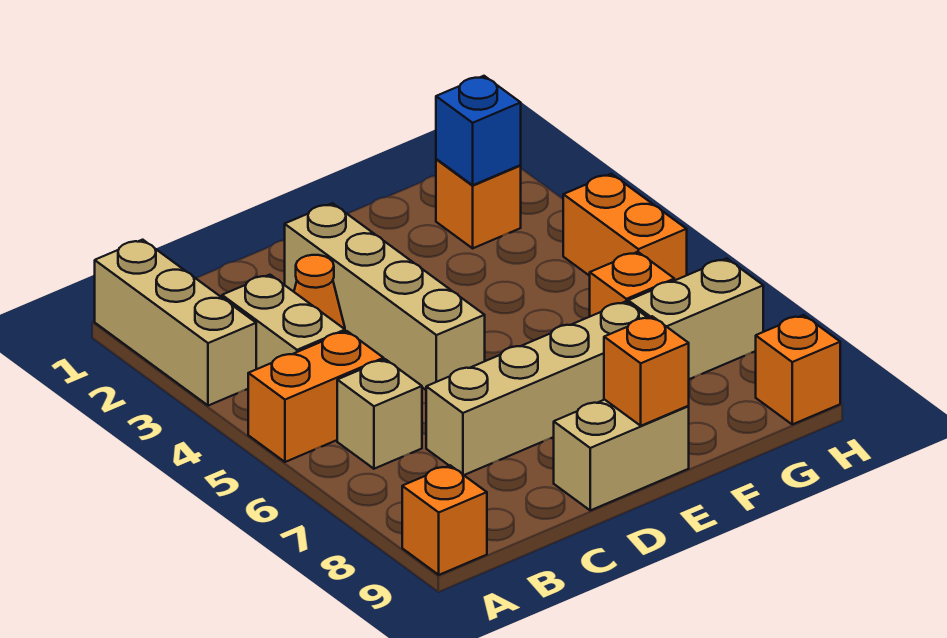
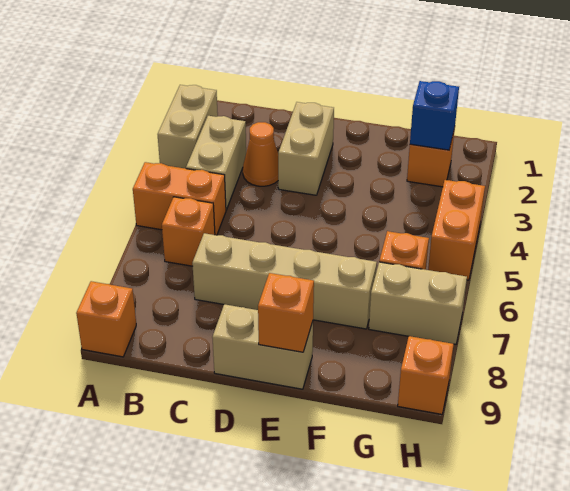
tan 1x3 brick [95,240,256,406] -> tan 1x2 brick [158,85,218,169]
tan 1x1 brick [337,359,422,469] -> orange 1x1 brick [162,197,215,266]
tan 1x4 brick [285,203,485,390] -> tan 1x2 brick [278,102,334,195]

